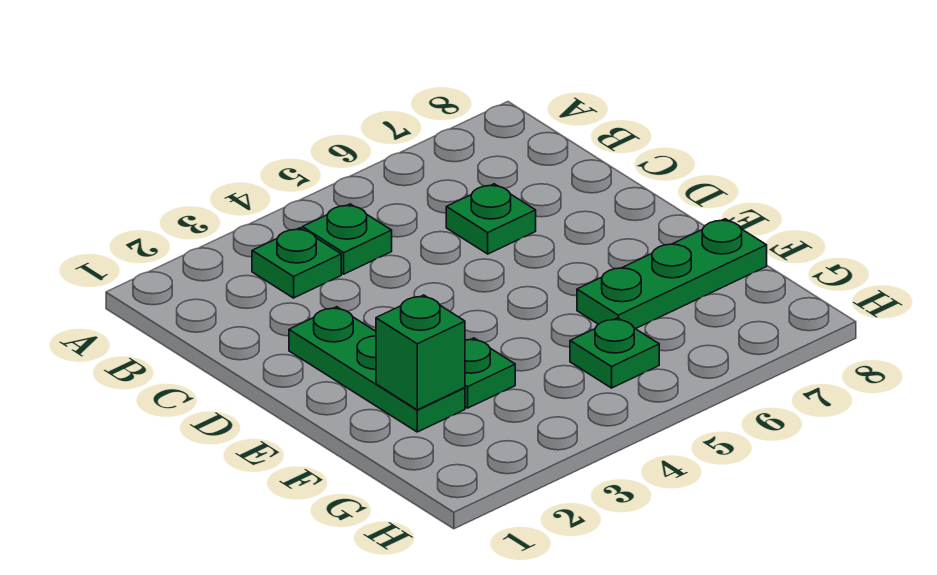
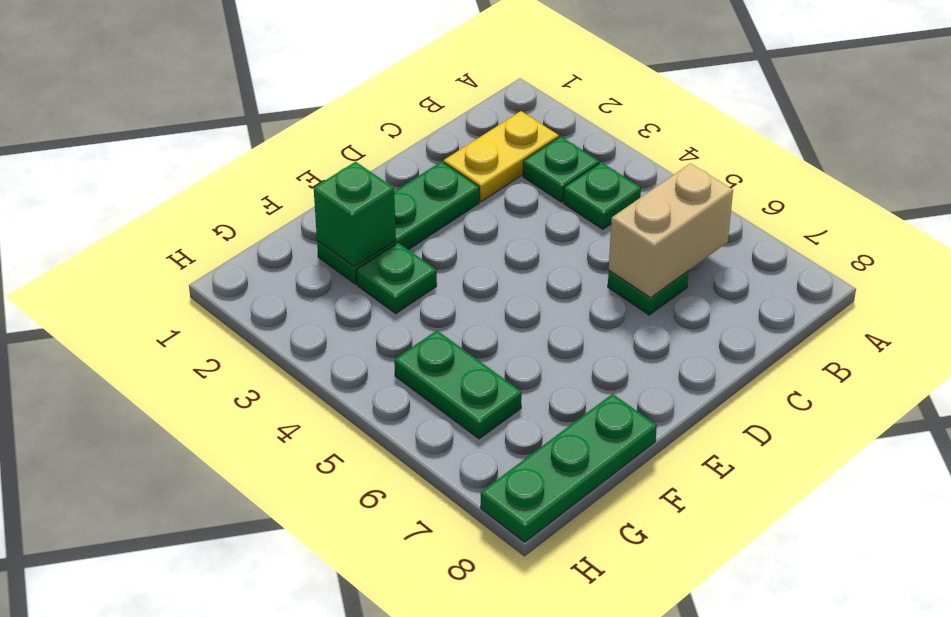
none -> yellow 1x2 plate [444,111,559,202]
none -> tan 1x2 brick [609,163,733,298]
green 1x3 plate [577,219,767,329] -> green 1x3 plate turned to [481,394,657,542]
green 1x1 plate [570,318,659,388] -> green 1x2 plate [394,330,522,439]

